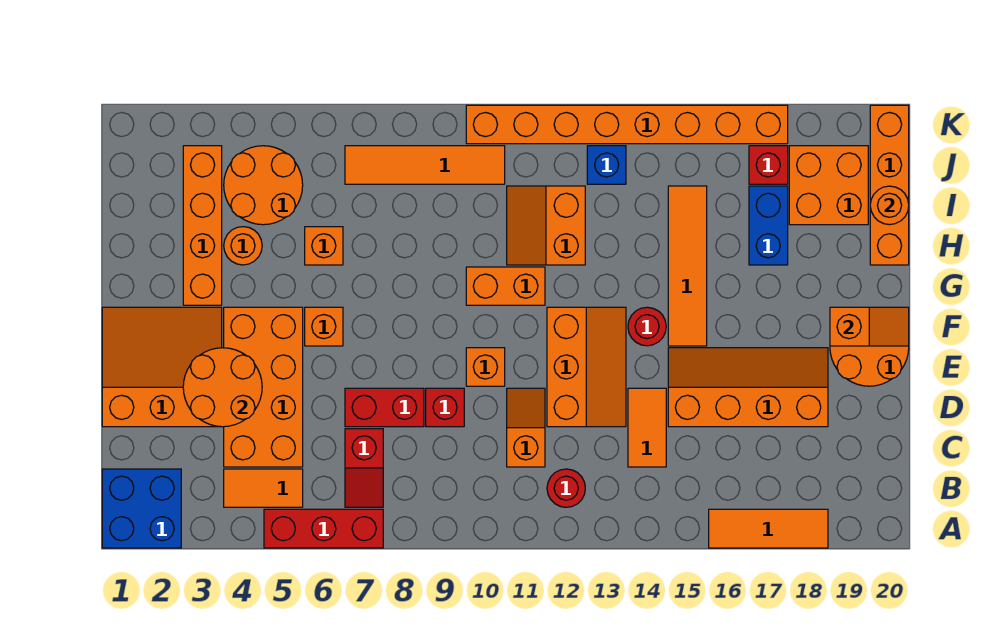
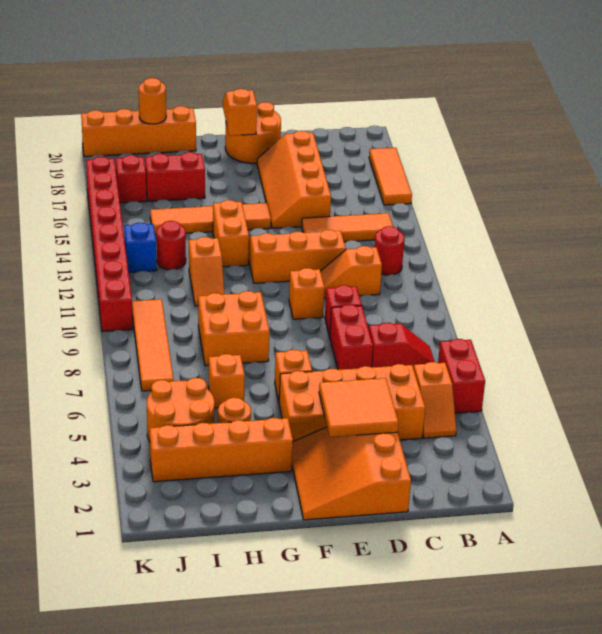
blue 2x2 brick [102,469,181,548] -> none
red 1x3 brick [264,509,383,548] -> red 1x2 brick [438,339,485,413]
orange 1x2 tile [224,469,303,507] -> orange 1x2 slope [414,362,456,438]
orange 1x2 tile [628,388,666,467] -> orange 1x3 tile [302,213,393,242]
orange 2x2 round brick [183,348,262,427] -> orange 2x2 tile [319,378,398,437]
red 1x1 round brick [628,307,666,346] -> red 1x1 round brick moved to [156,221,186,270]
orange 1x2 brick [466,267,545,305] -> orange 1x2 brick moved to [213,200,249,267]
orange 2x2 slope [507,186,585,265] -> orange 1x2 slope [189,237,225,306]
blue 1x2 brick [749,186,788,265] -> red 1x2 brick [145,152,205,201]
orange 2x2 brick [789,146,868,225] -> orange 2x2 brick moved to [198,291,269,366]
orange 1x8 brick [466,105,788,144] -> red 1x8 brick [86,157,133,332]

